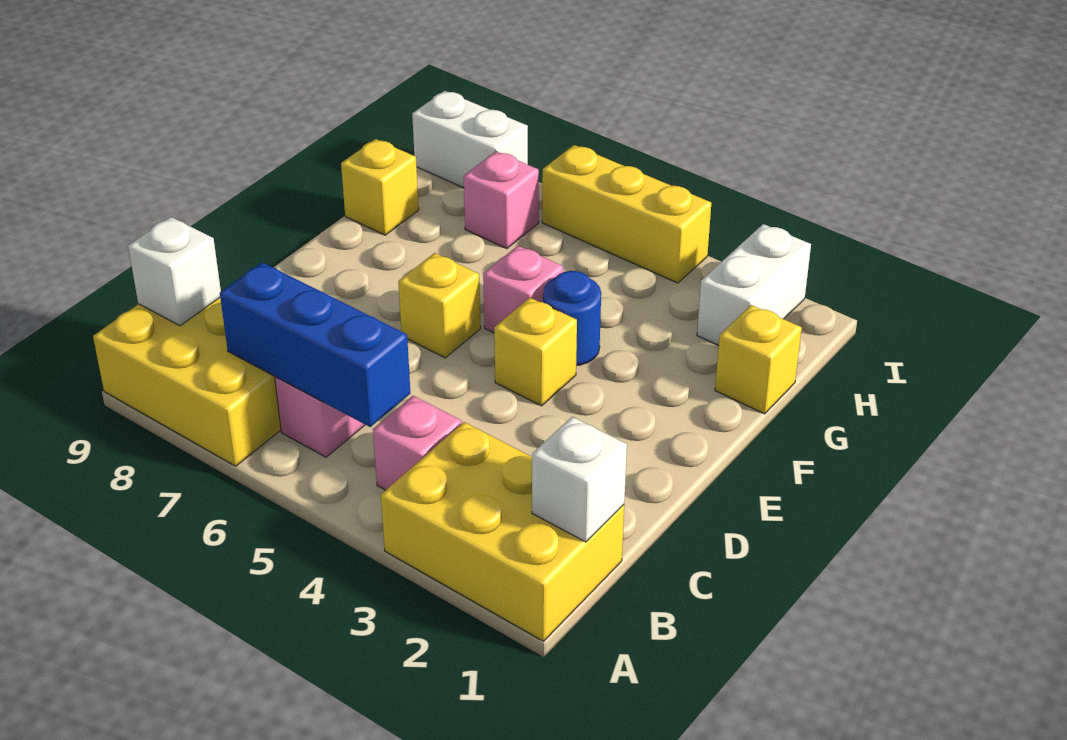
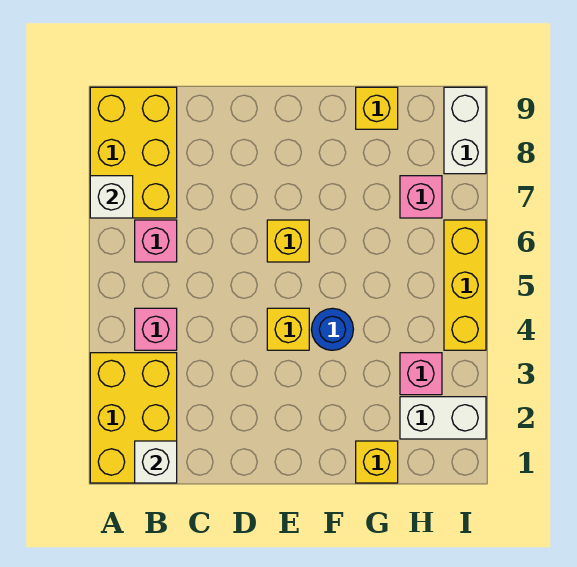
blue 1x3 brick [220,262,410,427] -> none
white 1x1 brick [128,217,221,326] -> white 1x1 brick moved to [90,176,133,218]
pink 1x1 brick [483,246,563,333] -> pink 1x1 brick moved to [400,353,442,395]

